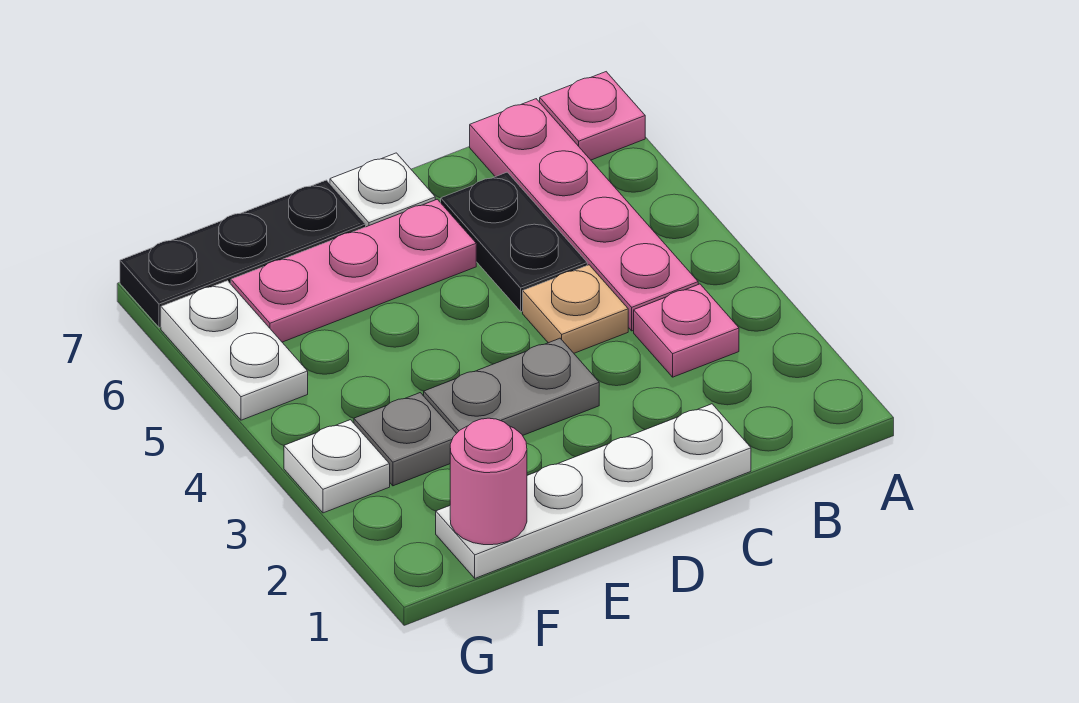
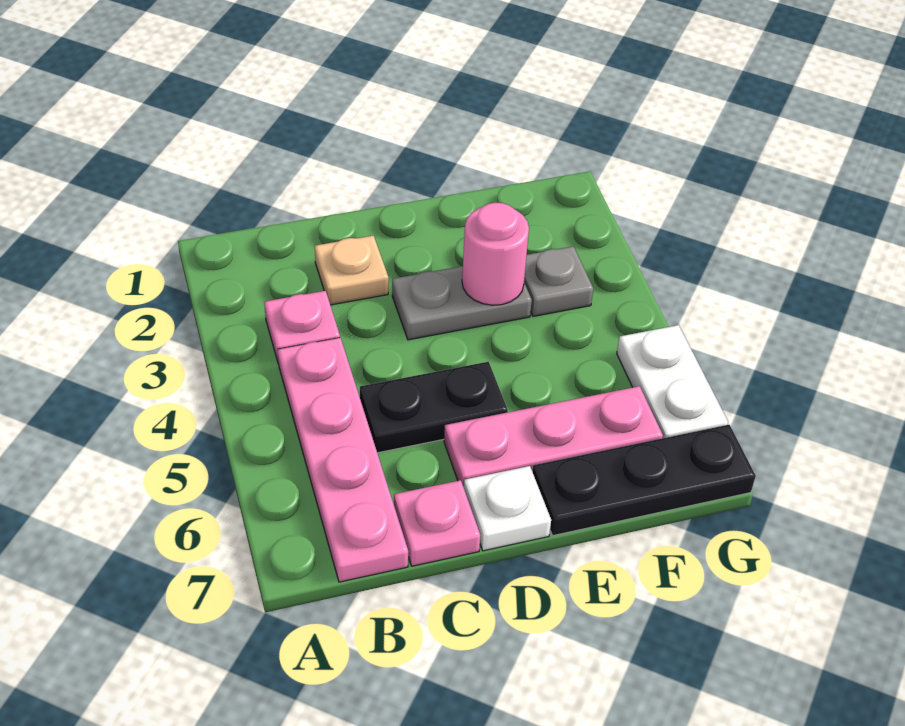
pink 1x1 plate [540,72,645,160] -> pink 1x1 plate moved to [394,480,480,566]
white 1x4 plate [436,404,751,578] -> none
tan 1x1 plate [523,265,628,353] -> tan 1x1 plate moved to [315,236,389,305]
black 1x2 plate [441,172,587,312] -> black 1x2 plate turned to [360,362,508,453]
pink 1x1 round brick [450,418,527,545] -> pink 1x1 round brick moved to [462,202,529,305]
white 1x1 plate [284,420,390,513] -> none

